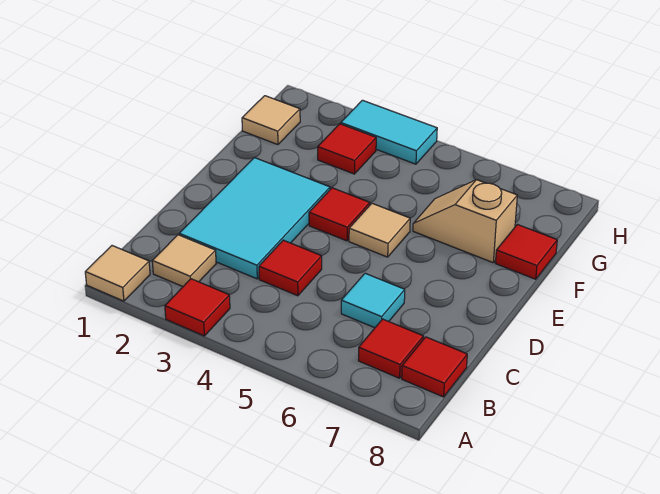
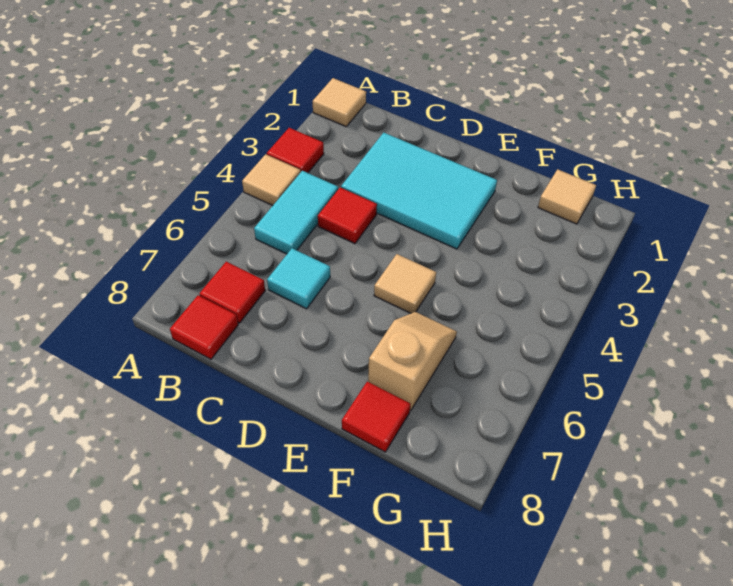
tan 1x1 tile [152,235,216,287] -> tan 1x1 tile moved to [242,154,301,206]
red 1x1 tile [309,188,370,241] -> none
red 1x1 tile [318,124,376,174] -> none
cyan 1x2 tile [341,100,437,164] -> cyan 1x2 tile moved to [254,171,338,254]

